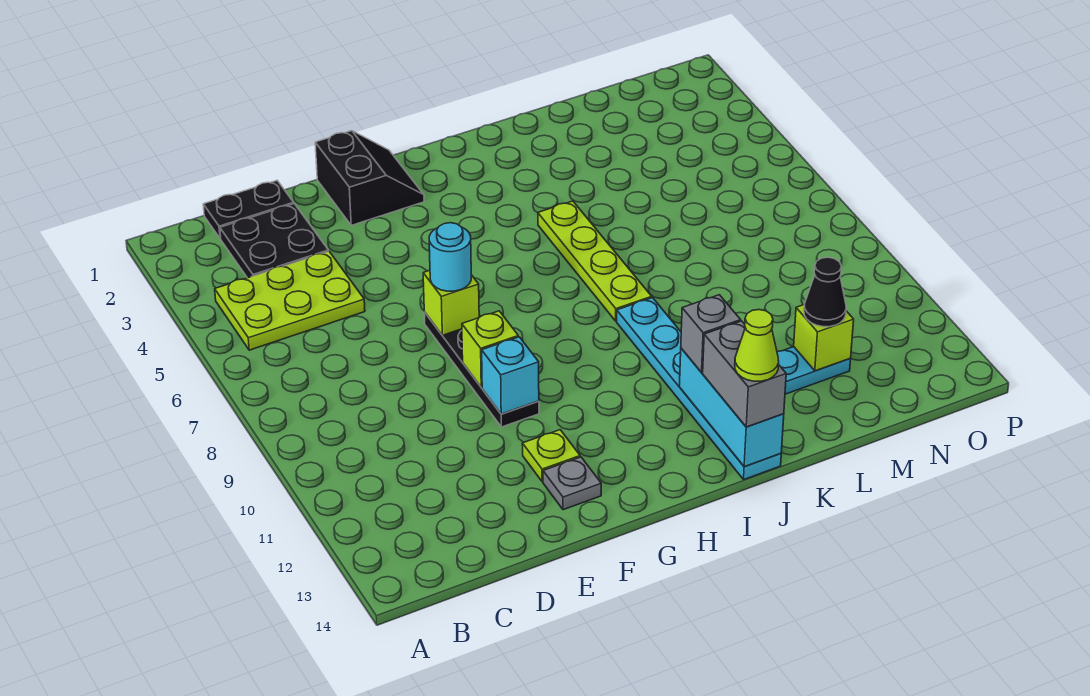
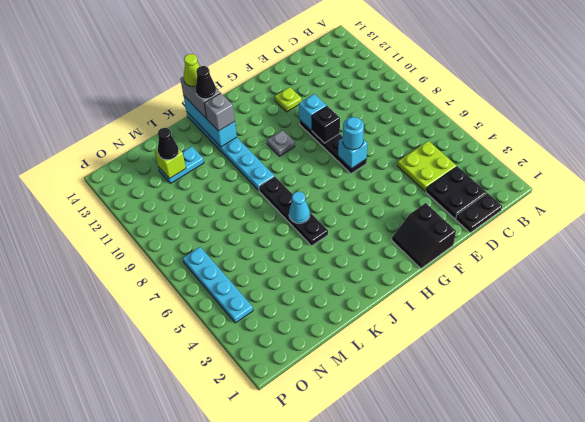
lime 2x3 plate [215,251,365,350] -> lime 2x2 plate [398,141,457,191]
lime 1x1 brick [423,270,479,335] -> cyan 1x1 brick [338,138,367,169]
lime 1x1 brick [462,311,518,387] -> black 1x1 brick [312,106,340,143]
grey 1x1 plate [543,457,601,510] -> grey 1x1 plate moved to [267,130,295,156]
lime 1x4 plate [538,201,652,321] -> black 1x4 plate [259,176,328,246]
none -> cyan 1x1 cone [289,192,310,223]
none -> black 1x1 cone [196,66,216,99]
none -> cyan 1x4 plate [183,247,253,323]

